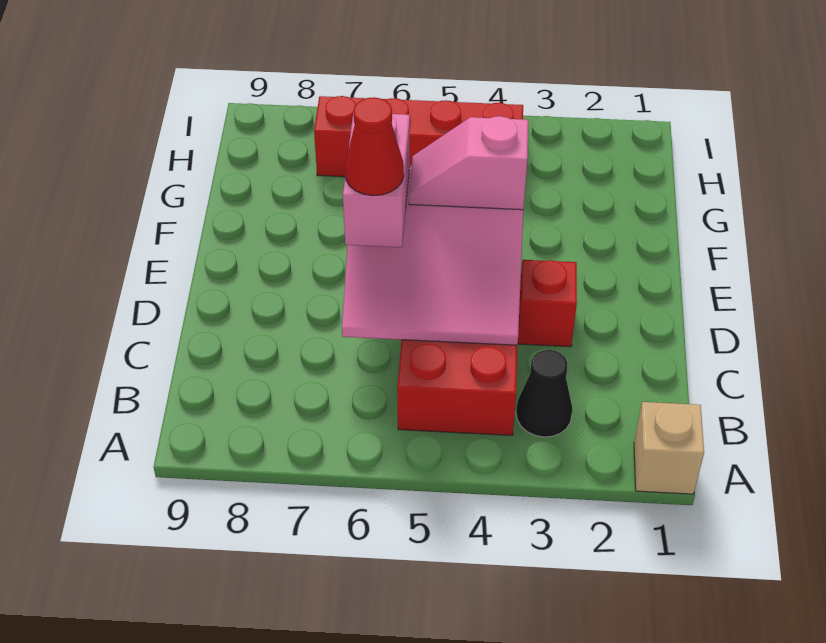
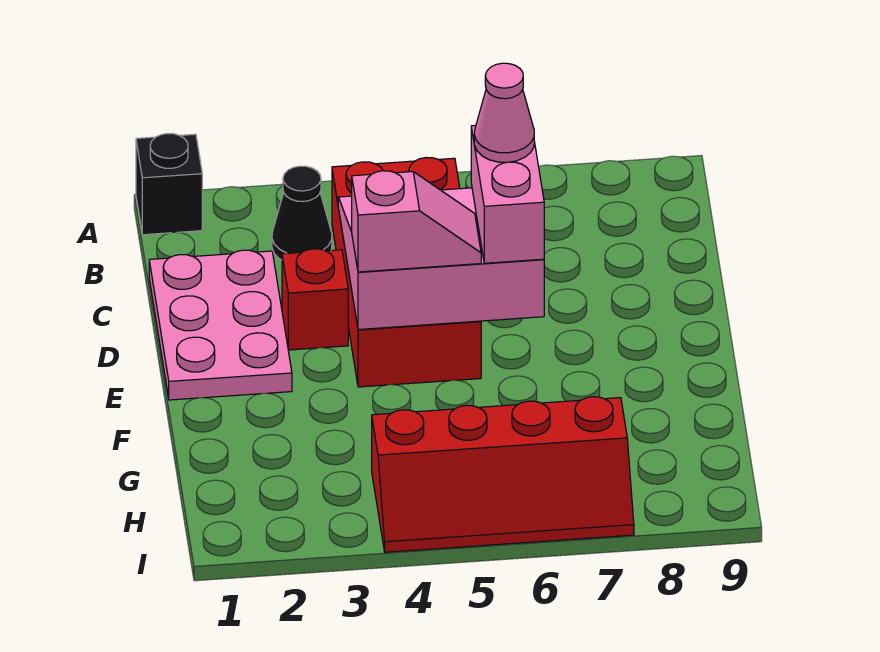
tan 1x1 brick [634,402,704,494] -> black 1x1 brick [136,134,202,235]
none -> pink 2x3 plate [149,250,292,400]
red 1x1 cone [345,97,404,196] -> pink 1x1 cone [474,63,534,162]

